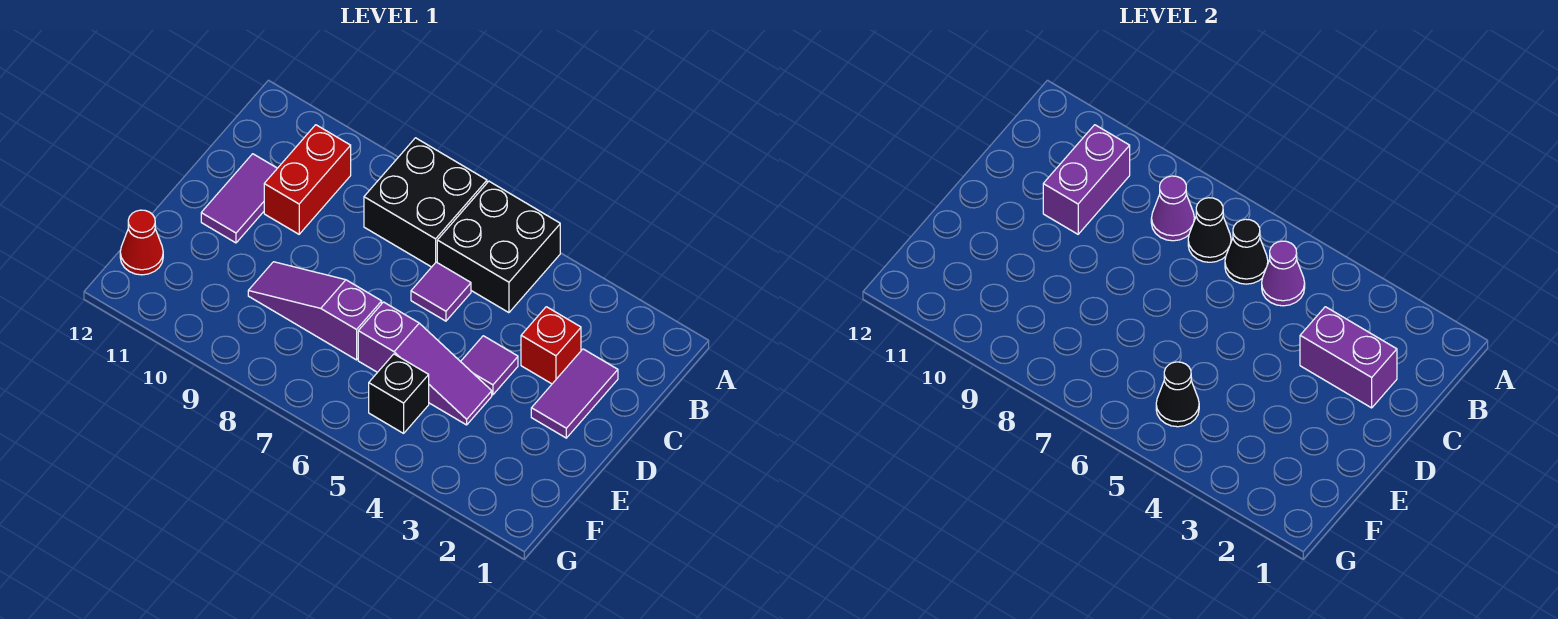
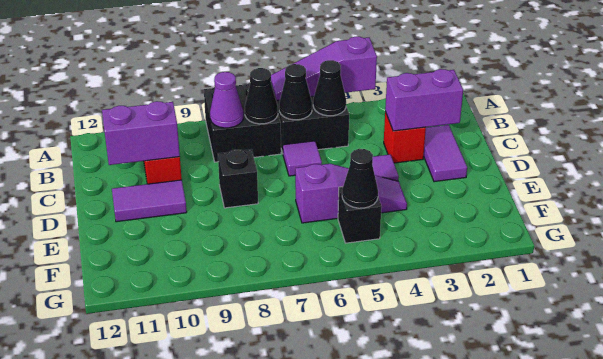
purple 1x1 cone [1262,241,1305,306] -> black 1x1 cone [313,60,346,116]
purple 1x2 brick [1043,125,1130,234] -> purple 1x2 brick turned to [102,101,180,165]
purple 1x2 tile [201,154,277,243] -> purple 1x2 tile turned to [112,180,187,222]
none -> black 1x1 brick [218,150,258,208]
purple 1x3 slope [248,262,382,360] -> purple 1x3 slope moved to [271,37,377,100]
red 1x1 cone [120,210,163,275] -> none

